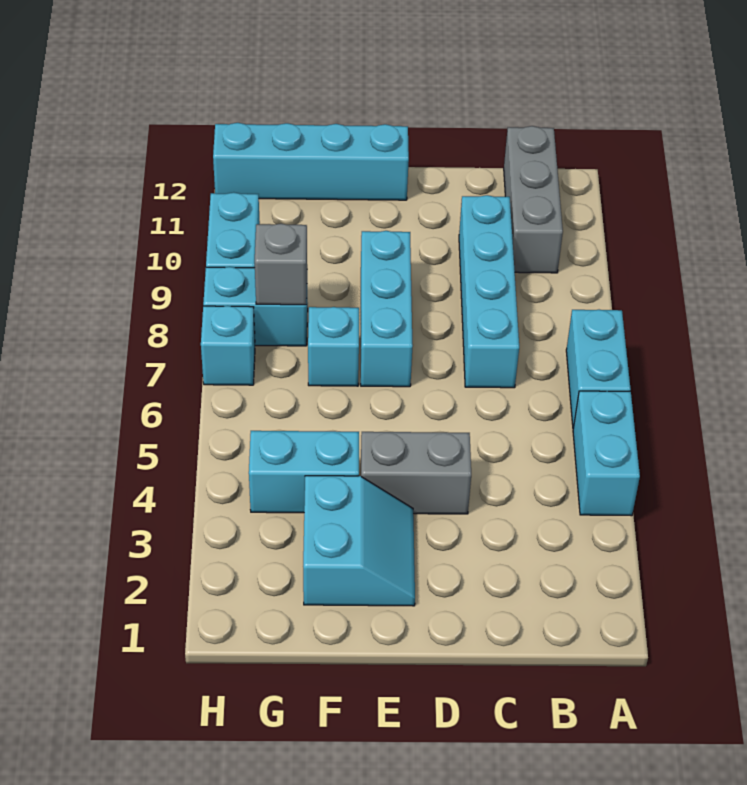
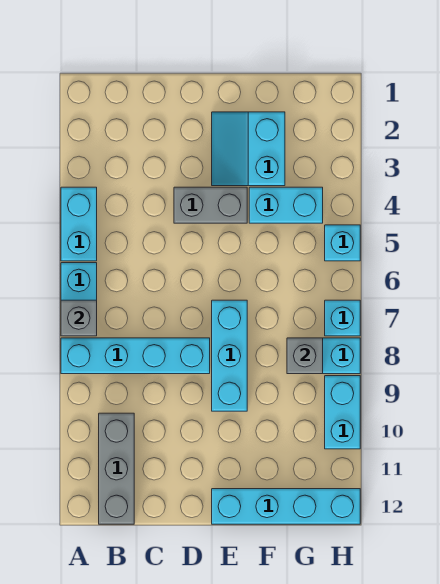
none -> grey 1x1 brick [61,300,97,336]
cyan 1x4 brick [459,195,519,388] -> cyan 1x4 brick turned to [61,338,210,374]
cyan 1x1 brick [308,307,359,386] -> cyan 1x1 brick moved to [325,225,360,261]

